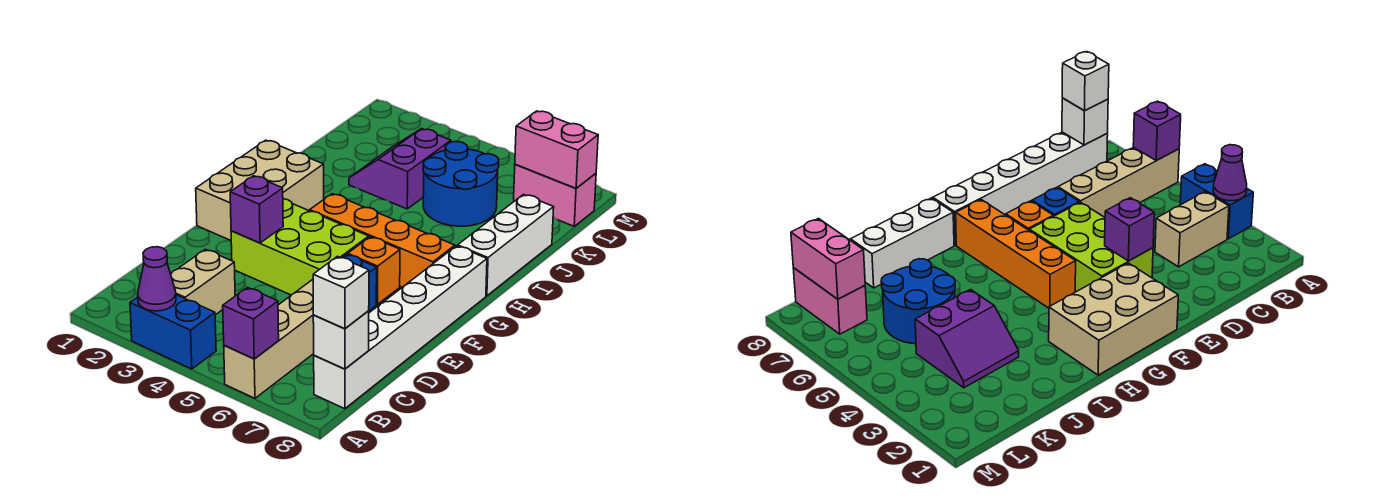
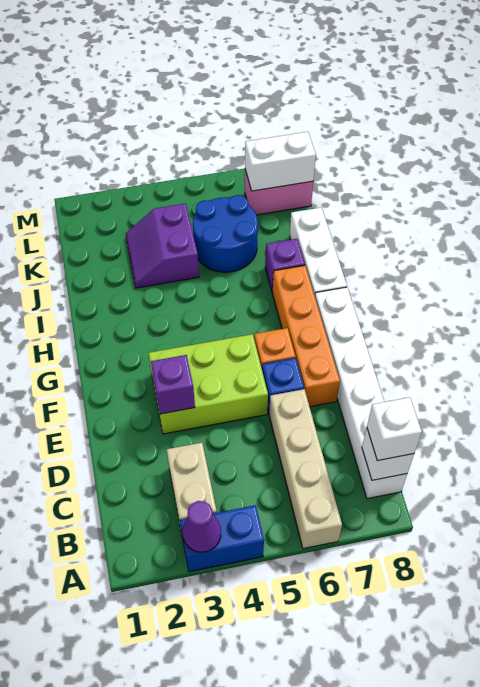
purple 1x1 brick [223,287,279,359] -> purple 1x1 brick moved to [265,239,305,292]
tan 2x3 brick [196,140,324,240] -> none
orange 1x4 brick [310,194,455,287] -> orange 1x4 brick turned to [272,265,340,407]
pink 1x2 brick [515,111,598,188] -> white 1x2 brick [245,132,316,191]

